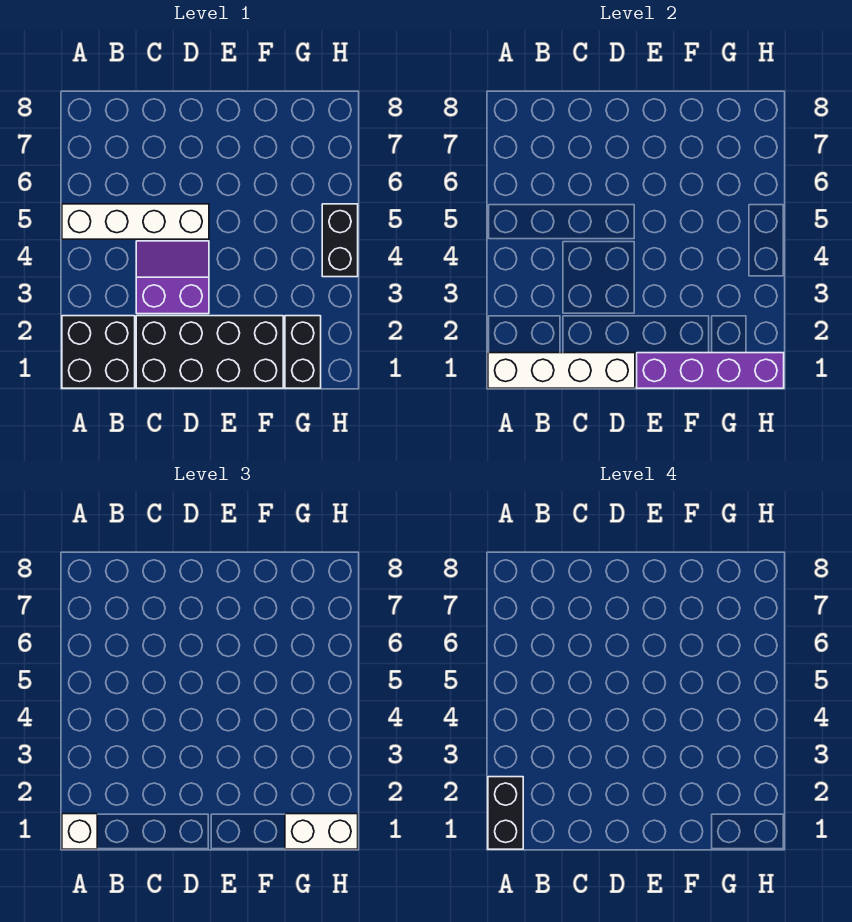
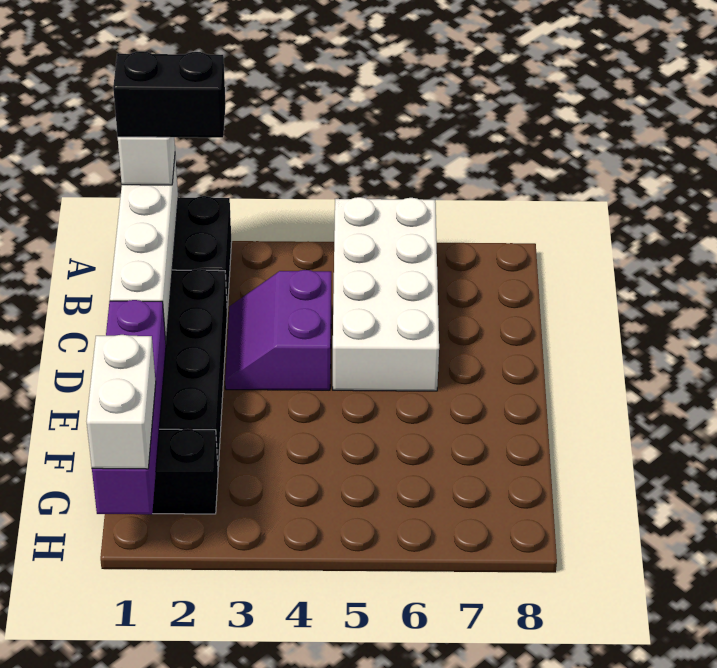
white 1x4 brick [62,204,209,239] -> white 2x4 brick [333,197,439,391]
purple 2x2 slope [136,241,209,314] -> purple 2x2 slope turned to [225,270,331,390]
black 1x2 brick [322,204,358,277] -> none

